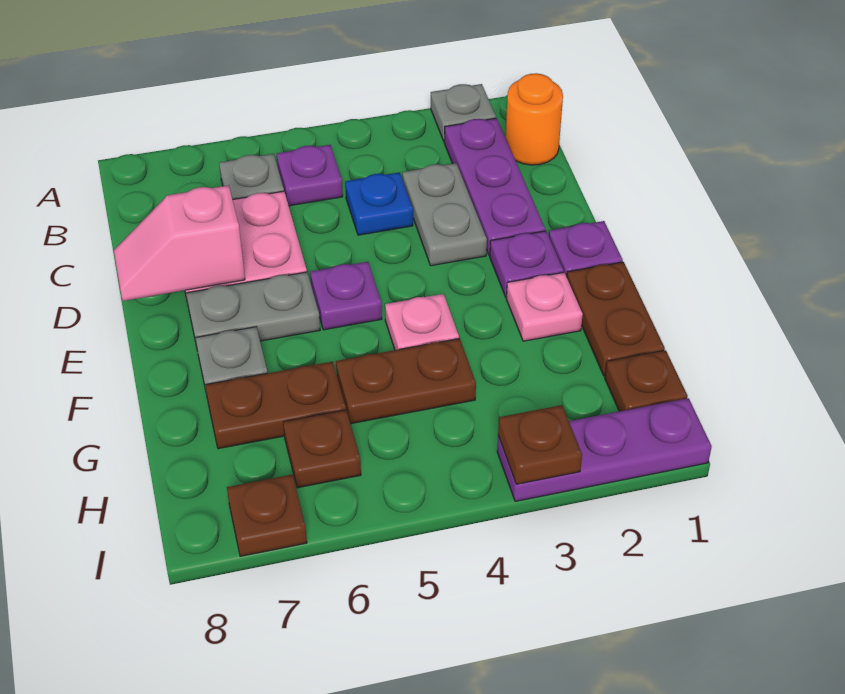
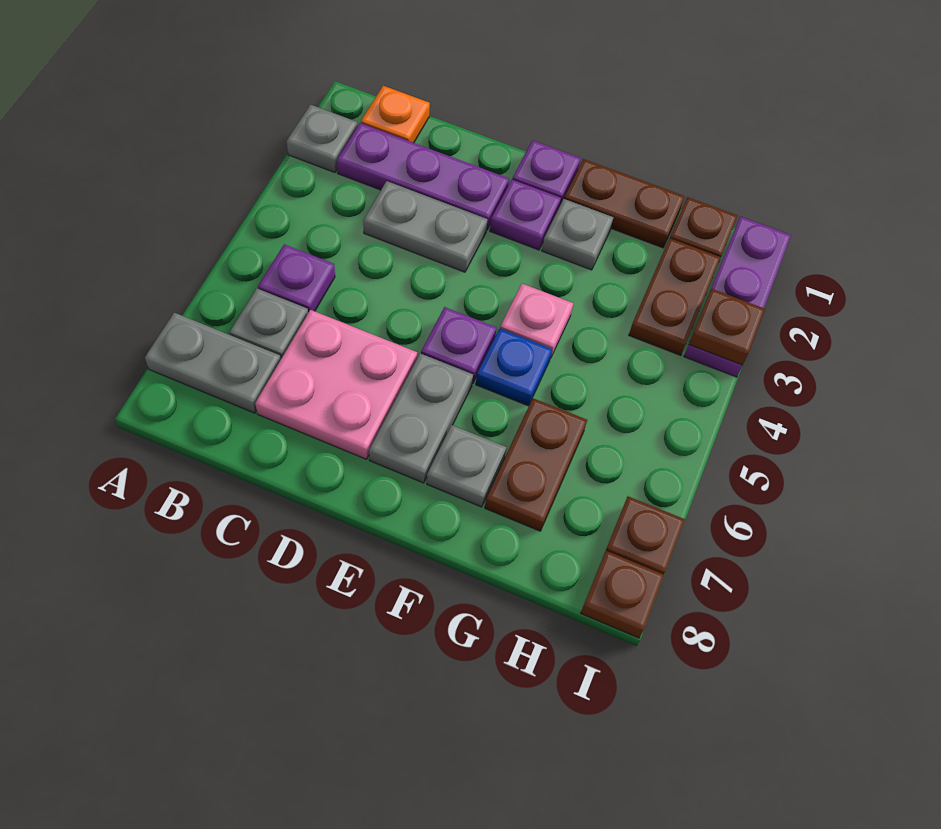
none -> grey 1x2 plate [145,313,281,413]
orange 1x1 round brick [505,73,563,165] -> orange 1x1 plate [361,86,430,143]
blue 1x1 plate [345,172,413,235] -> blue 1x1 plate moved to [476,329,552,406]
pink 1x2 slope [114,185,245,301] -> none
pink 1x1 plate [506,272,583,341] -> grey 1x1 plate [542,199,613,270]
brown 1x2 plate [336,338,476,424] -> brown 1x2 plate moved to [629,238,721,356]
brown 1x1 plate [283,410,361,488] -> brown 1x1 plate moved to [581,551,664,638]

